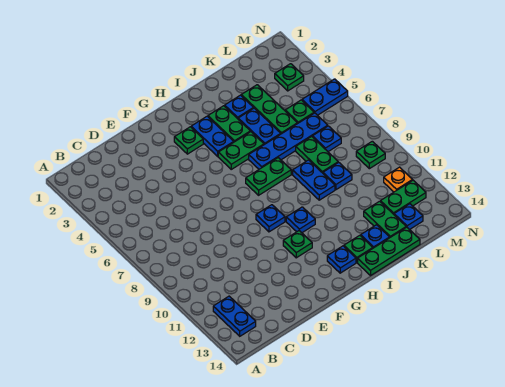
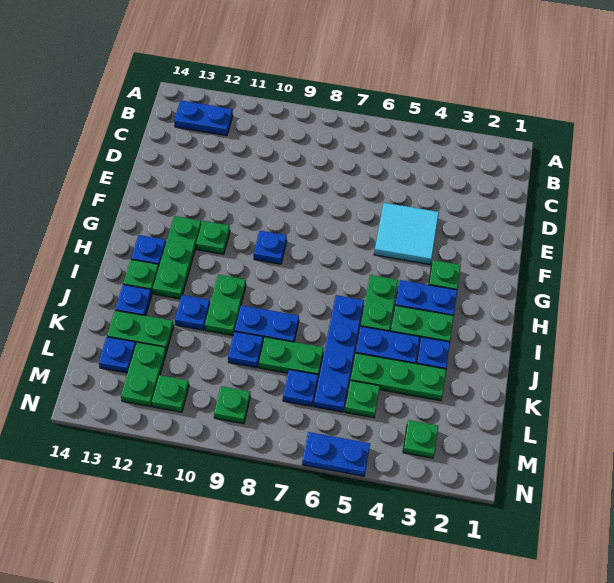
none -> cyan 2x2 tile [374,203,439,264]
green 1x2 plate [246,158,291,195] -> green 1x2 plate moved to [205,275,246,335]
blue 1x1 plate [286,207,315,233] -> blue 1x1 plate moved to [175,295,210,330]
green 1x3 plate [358,227,420,275] -> green 1x3 plate moved to [153,216,201,299]
blue 1x2 plate [302,79,348,115] -> blue 1x2 plate turned to [302,432,370,476]
orange 1x1 plate [384,167,412,192] -> green 1x1 plate [152,375,189,412]

